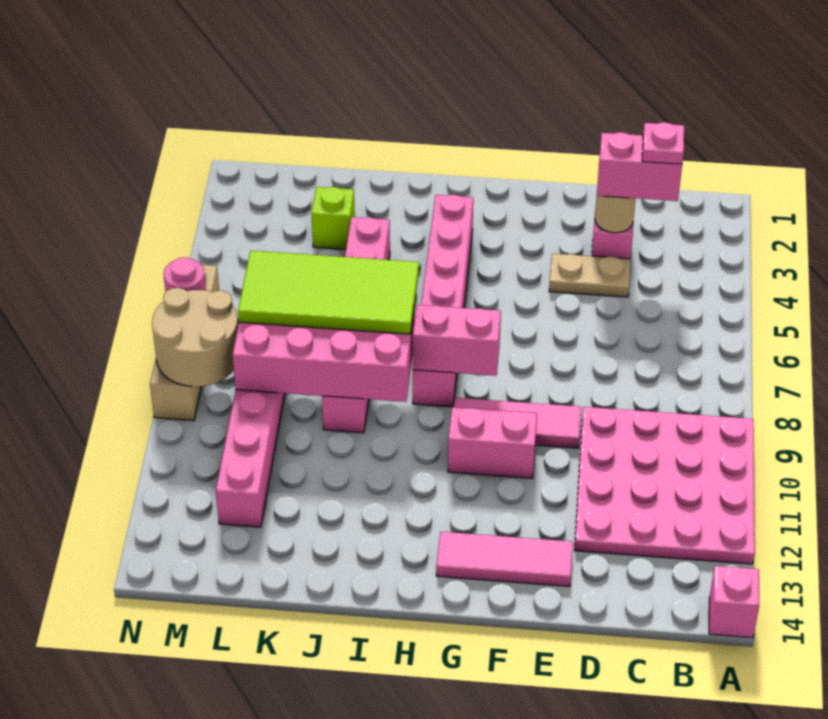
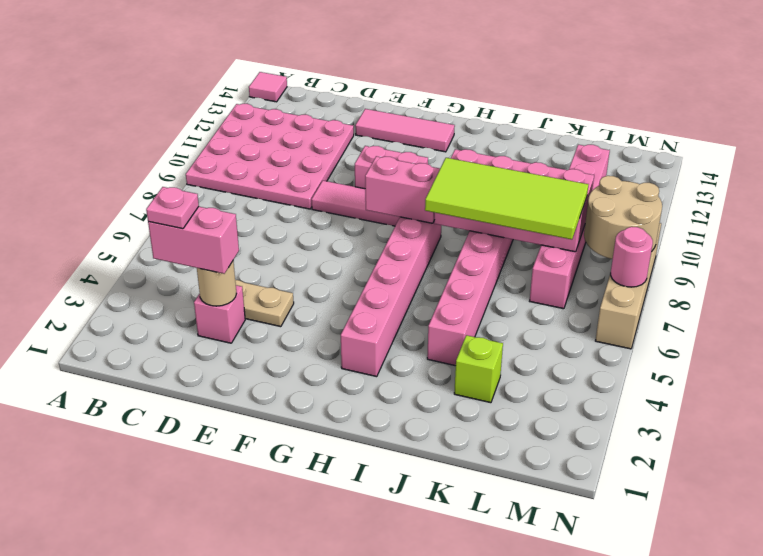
pink 1x1 brick [709,566,759,638] -> pink 1x1 tile [249,72,287,102]

